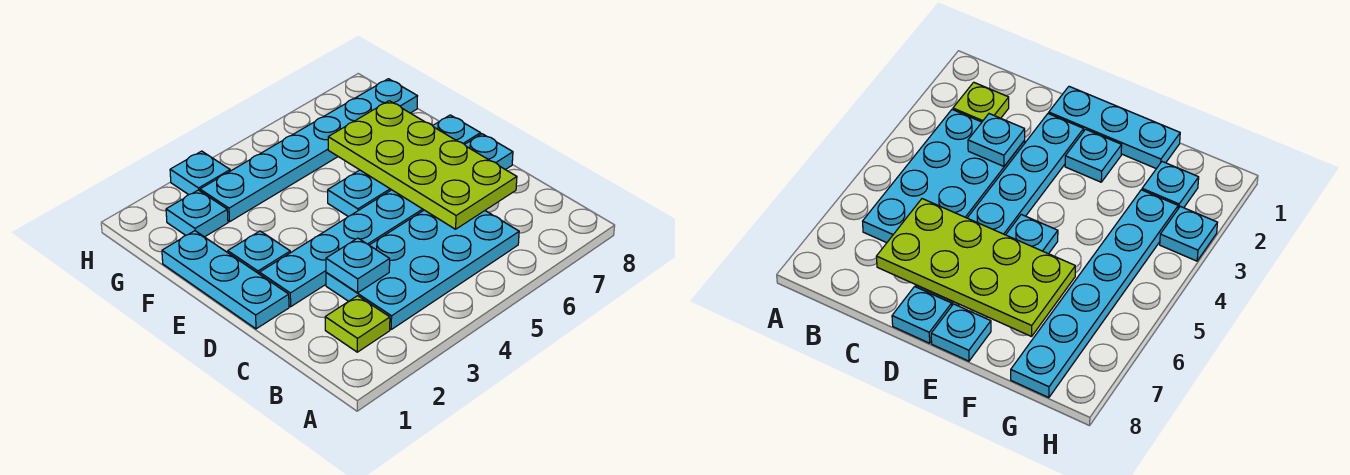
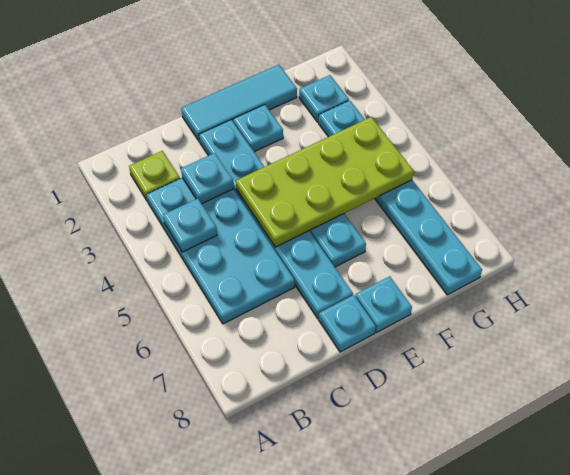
lime 2x4 plate [328,101,517,229] -> lime 2x4 plate moved to [236,117,414,247]
cyan 1x3 plate [162,231,289,329] -> cyan 1x3 tile [181,65,297,142]
cyan 1x1 plate [170,151,230,195] -> cyan 1x1 plate moved to [163,198,217,252]

